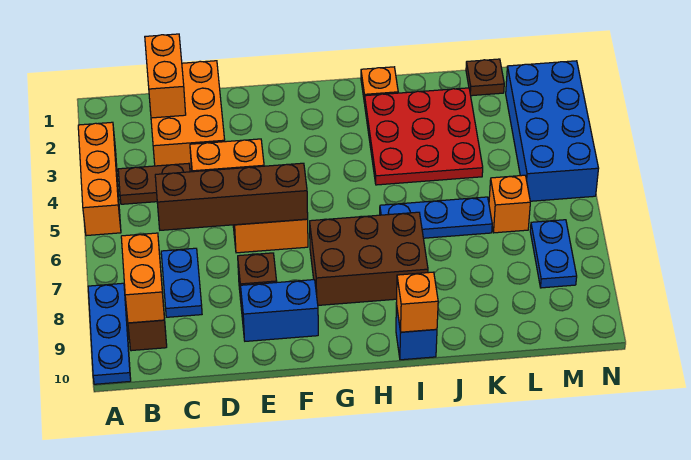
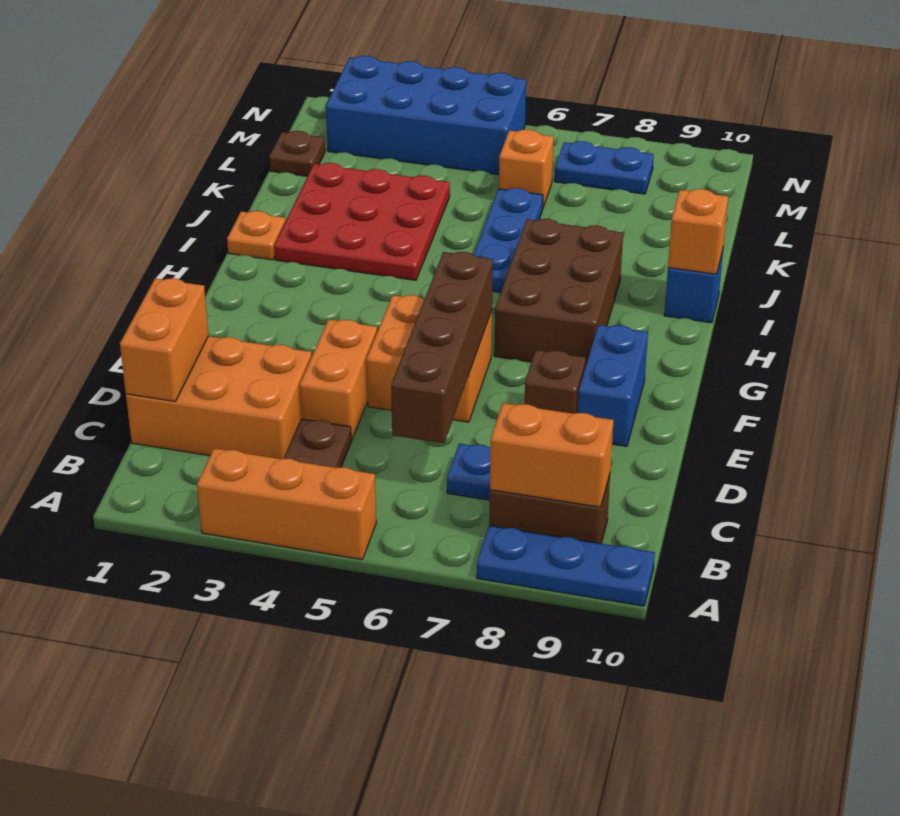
orange 1x2 brick [145,34,186,118] -> orange 1x2 brick turned to [120,278,208,402]

